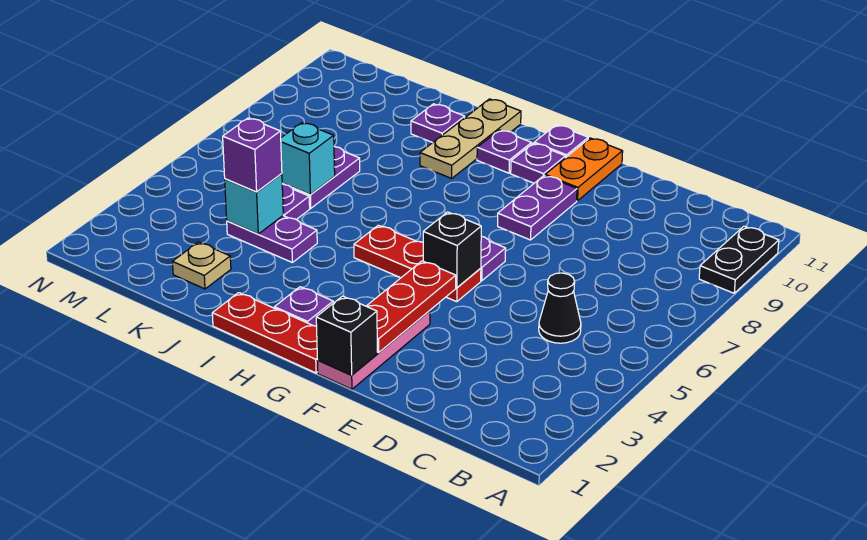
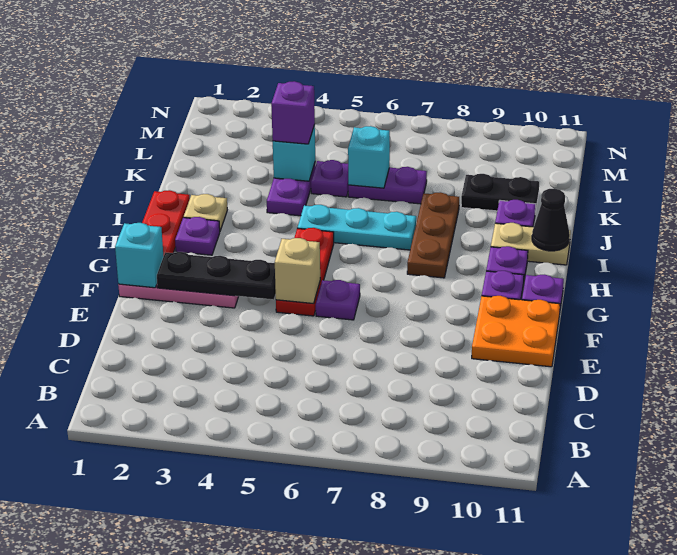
black 1x2 plate [699,226,779,293] -> black 1x2 plate moved to [461,174,539,213]
black 1x1 cone [539,273,581,343] -> black 1x1 cone moved to [532,189,570,251]
black 1x1 brick [316,296,377,375] -> cyan 1x1 brick [115,223,164,288]
red 1x3 plate [366,261,456,352] -> black 1x3 plate [157,252,276,300]
black 1x1 brick [423,212,481,288] -> tan 1x1 brick [275,238,320,304]
purple 1x2 plate [498,176,577,240] -> none
orange 1x2 plate [545,138,623,201] -> orange 2x2 plate [472,296,560,367]
none -> brown 1x3 plate [407,192,459,278]
none -> cyan 1x3 plate [297,205,416,250]
tan 1x3 plate [420,99,521,178] -> tan 1x2 plate [491,223,571,265]
tan 1x1 plate [172,242,231,289] -> tan 1x1 plate moved to [184,194,227,231]

